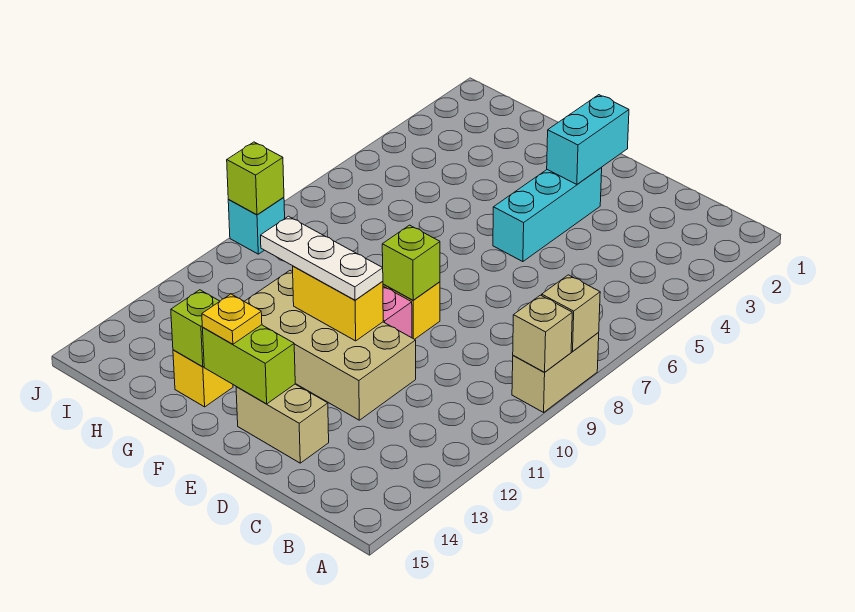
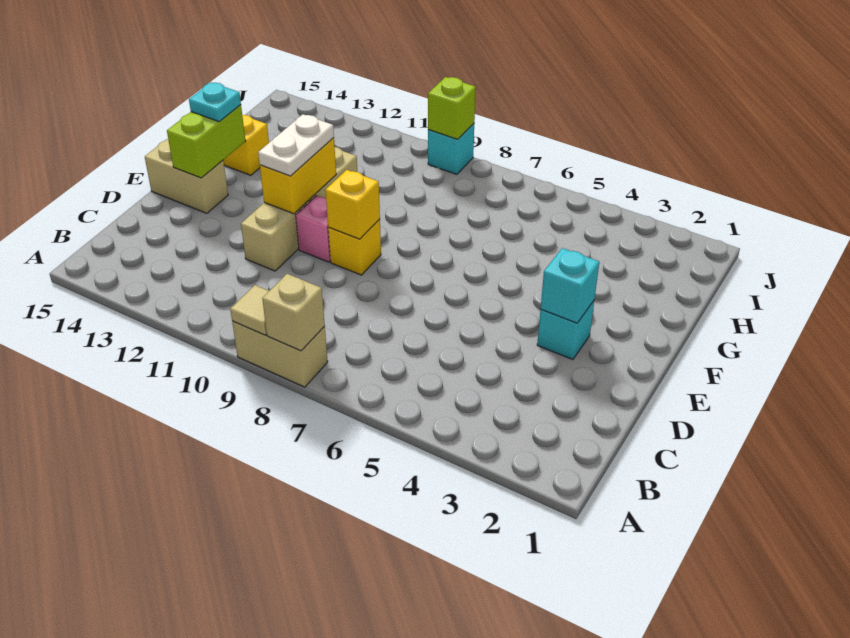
tan 1x1 brick [513,295,572,372] -> tan 1x1 tile [230,285,269,335]
tan 2x4 brick [245,271,416,420] -> tan 1x4 brick [241,147,357,271]
tan 1x2 brick [236,384,329,463] -> tan 1x2 brick turned to [145,139,228,213]
cyan 1x2 brick [547,95,629,184] -> cyan 1x1 brick [541,248,599,323]
cyan 1x3 brick [493,167,602,262] -> cyan 1x1 brick [537,301,594,360]
lime 1x1 brick [382,225,440,300] -> yellow 1x1 brick [326,170,380,239]
white 1x3 plate [260,216,383,300] -> white 1x2 plate [258,114,334,176]
yellow 1x1 plate [202,294,262,344] -> cyan 1x1 plate [189,82,241,122]
lime 1x1 brick [171,290,220,367] -> none

